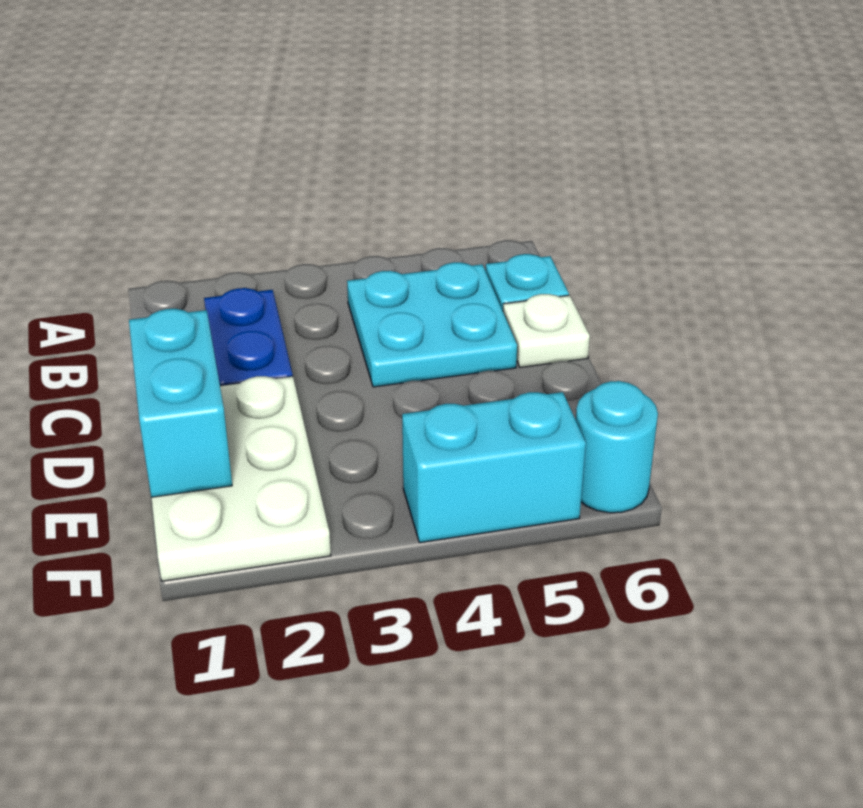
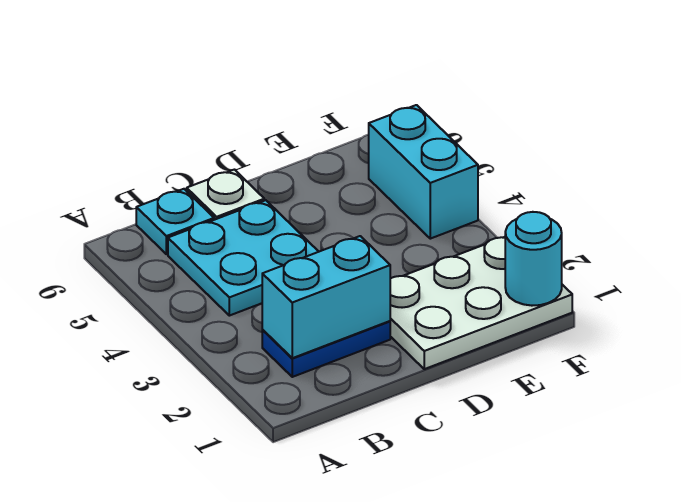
cyan 1x2 brick [129,309,232,497] -> cyan 1x2 brick moved to [262,236,390,358]
cyan 1x1 round brick [576,381,658,513] -> cyan 1x1 round brick moved to [505,212,562,306]

